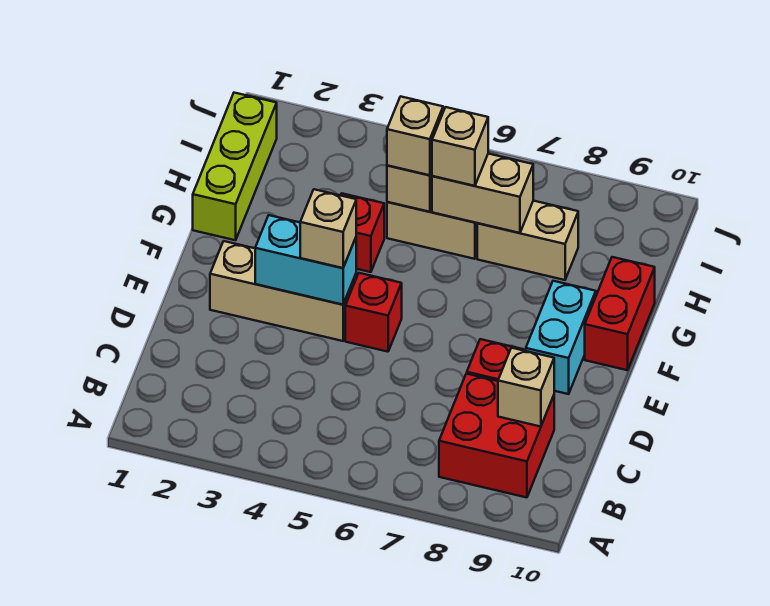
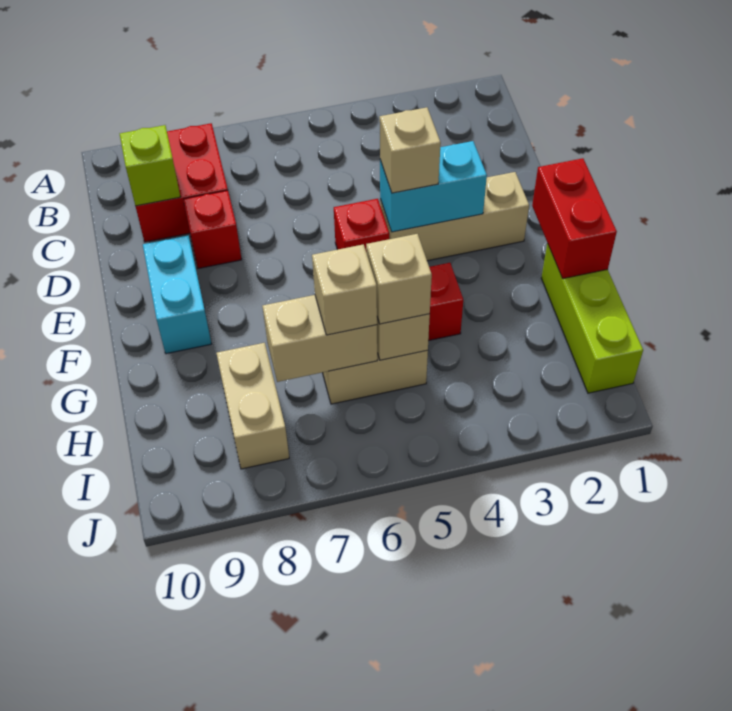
tan 1x1 brick [498,348,554,427] -> lime 1x1 brick [120,125,180,206]
red 1x2 brick [585,257,655,370] -> red 1x2 brick moved to [532,158,617,279]
tan 1x2 brick [477,201,578,280] -> tan 1x2 brick turned to [216,343,289,469]

